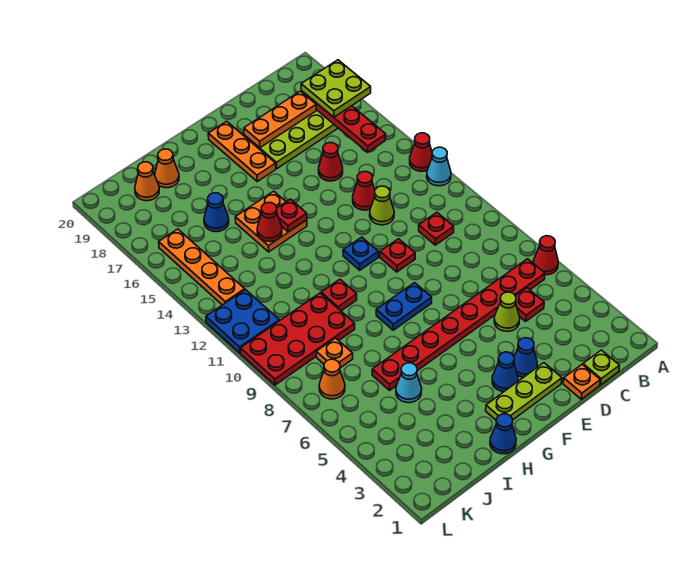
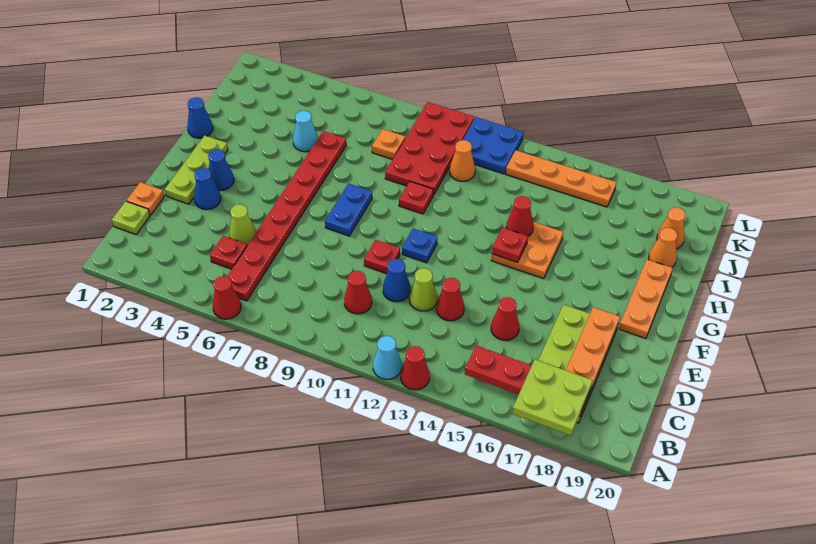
red 1x1 plate [419,212,454,245] -> red 1x1 cone [344,271,372,314]
orange 1x3 plate [208,121,276,181] -> orange 1x3 plate turned to [619,259,673,339]
blue 1x1 cone [204,193,229,232] -> blue 1x1 cone moved to [383,259,410,302]
orange 1x1 cone [319,359,345,399] -> orange 1x1 cone moved to [450,140,475,181]

